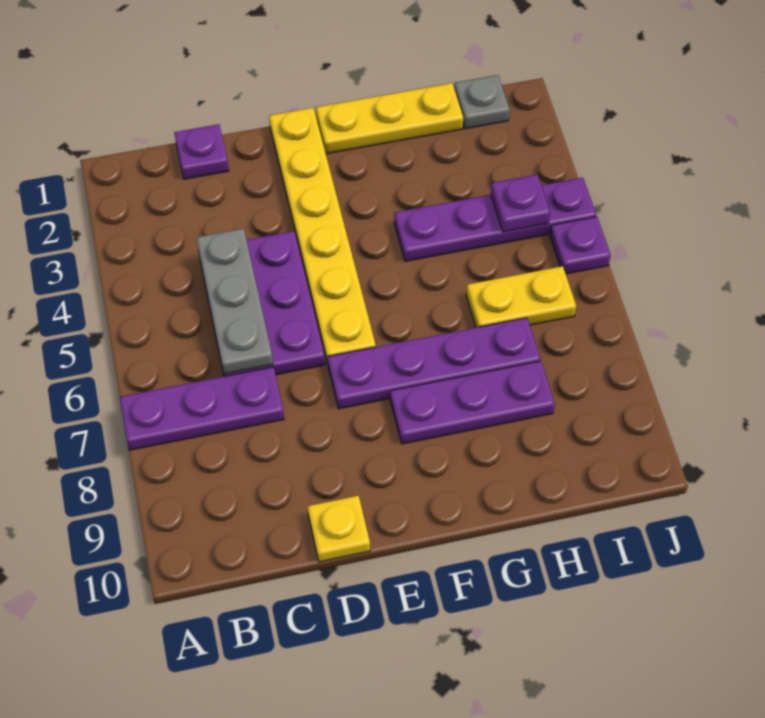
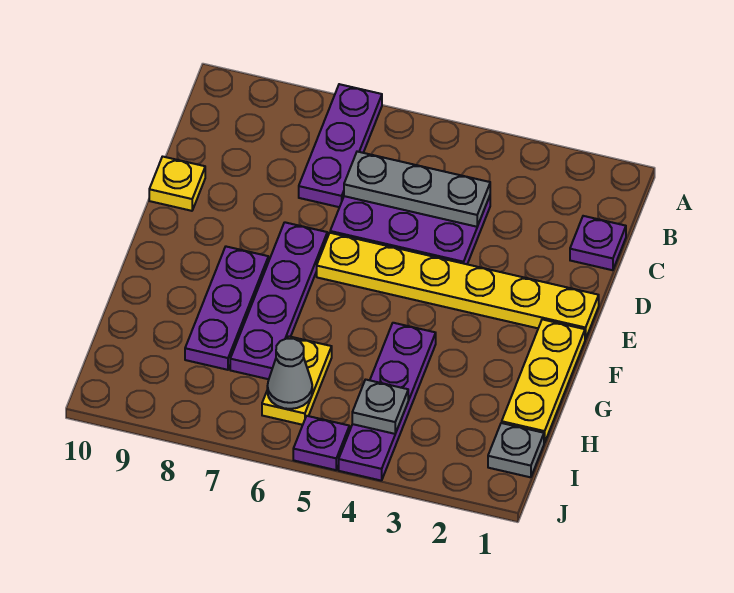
purple 1x1 plate [491,175,550,232] -> grey 1x1 plate [352,380,408,434]
none -> grey 1x1 cone [267,339,312,409]

